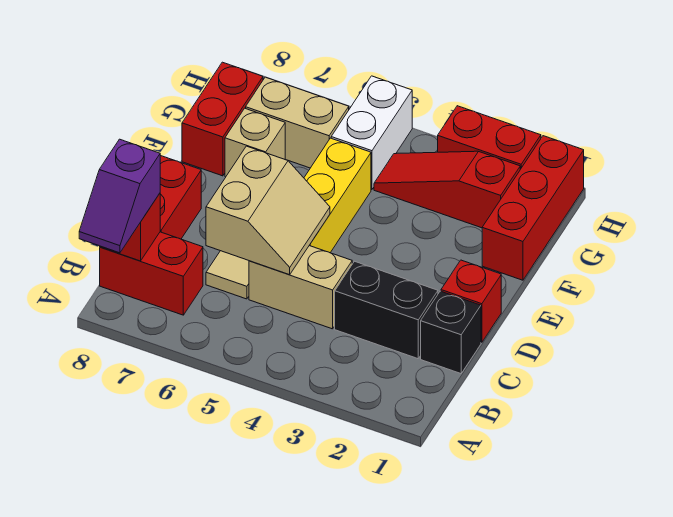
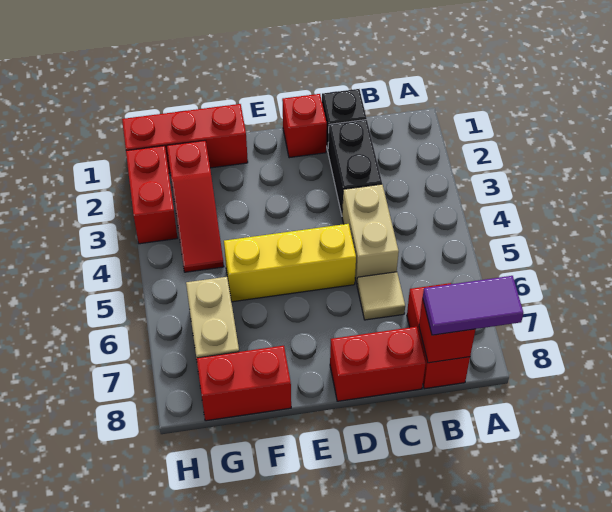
purple 1x2 slope [79,139,160,253] -> purple 1x2 tile [423,276,523,335]
tan 2x2 slope [206,146,330,275] -> none
tan 1x1 brick [225,108,285,177] -> none
white 1x2 brick [331,76,412,189] -> none

